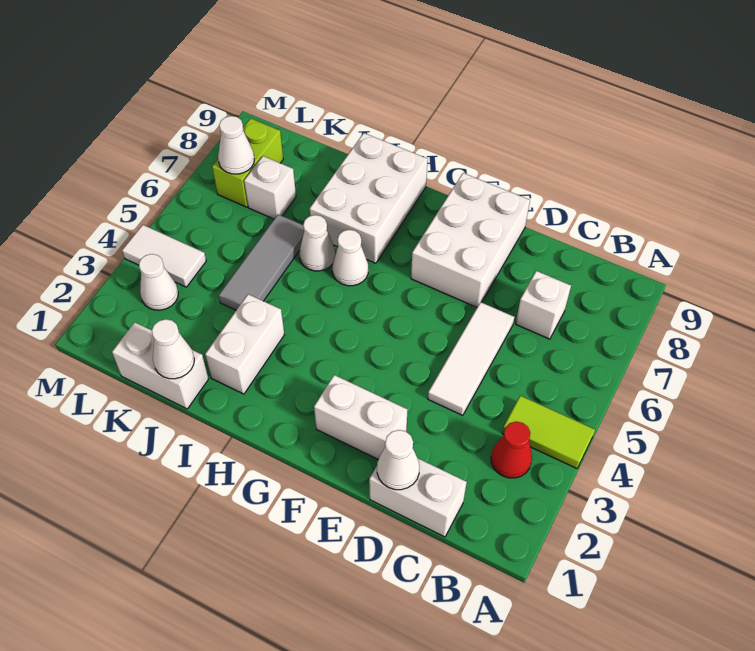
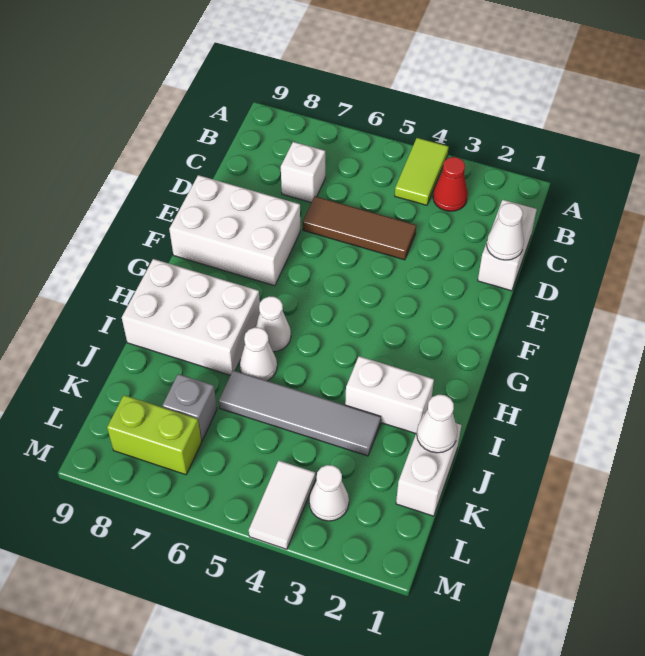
white 1x3 tile [428,302,514,415] -> brown 1x3 tile [303,196,416,260]
white 1x2 brick [314,375,407,459] -> none
grey 1x3 tile [219,214,304,310] -> grey 1x4 tile [219,370,381,456]
white 1x1 brick [244,156,296,219] -> grey 1x1 brick [162,374,217,441]
white 1x1 cone [218,116,254,174] -> none

